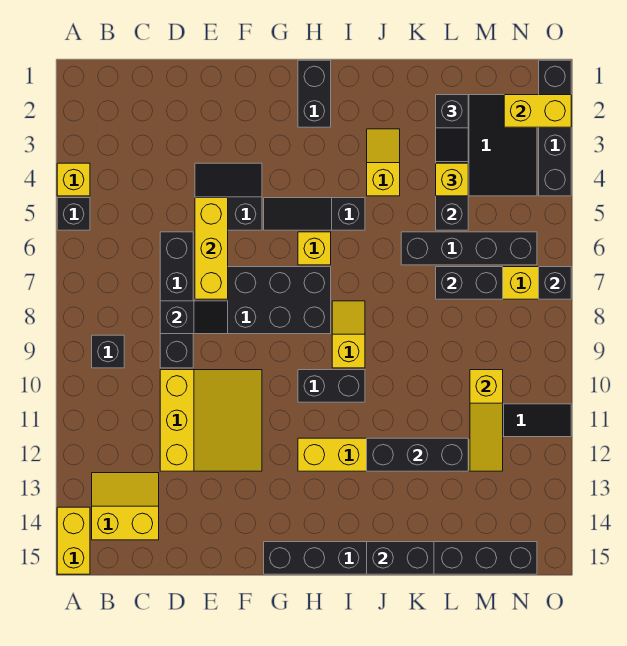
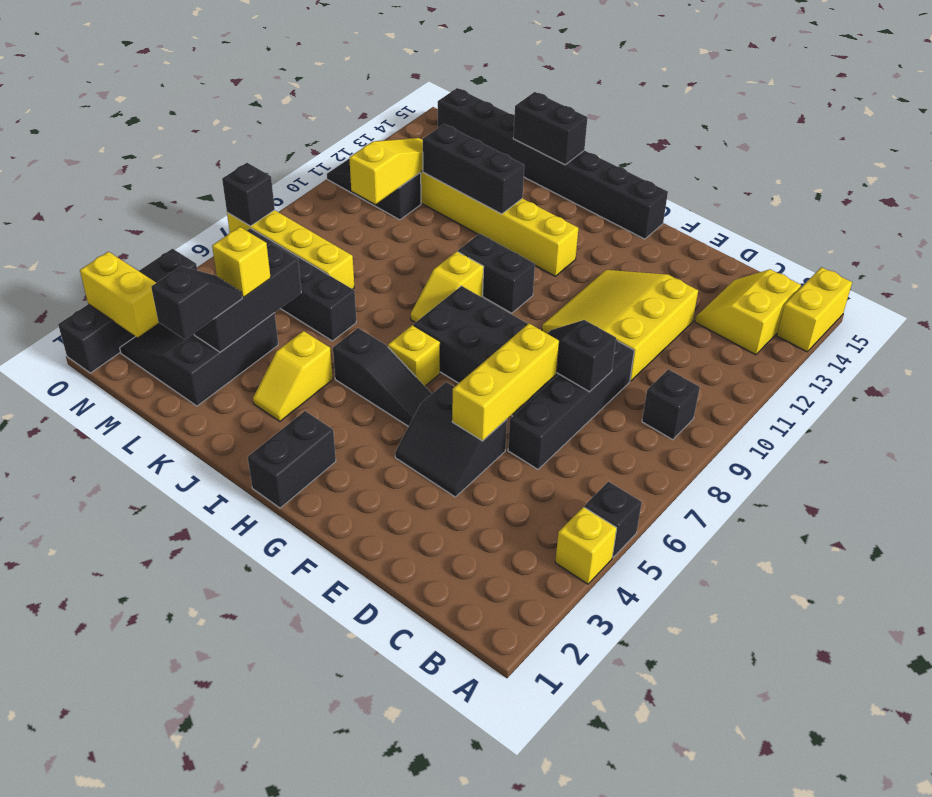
yellow 2x2 slope [92,473,159,540] -> yellow 2x2 slope turned to [695,269,801,355]
black 1x2 brick [436,267,503,299] -> none

